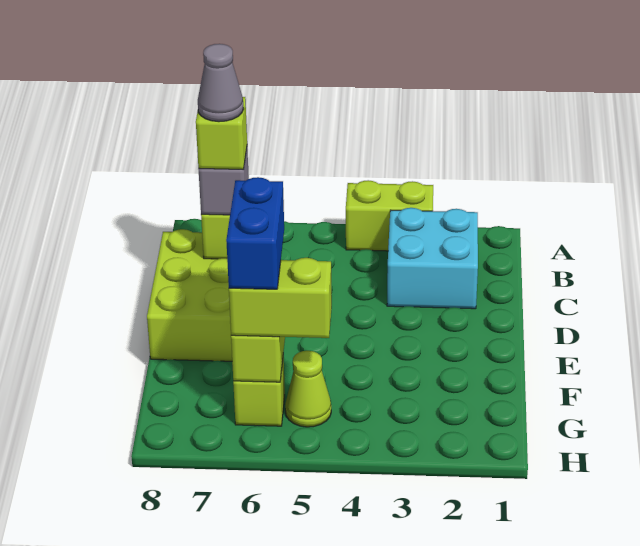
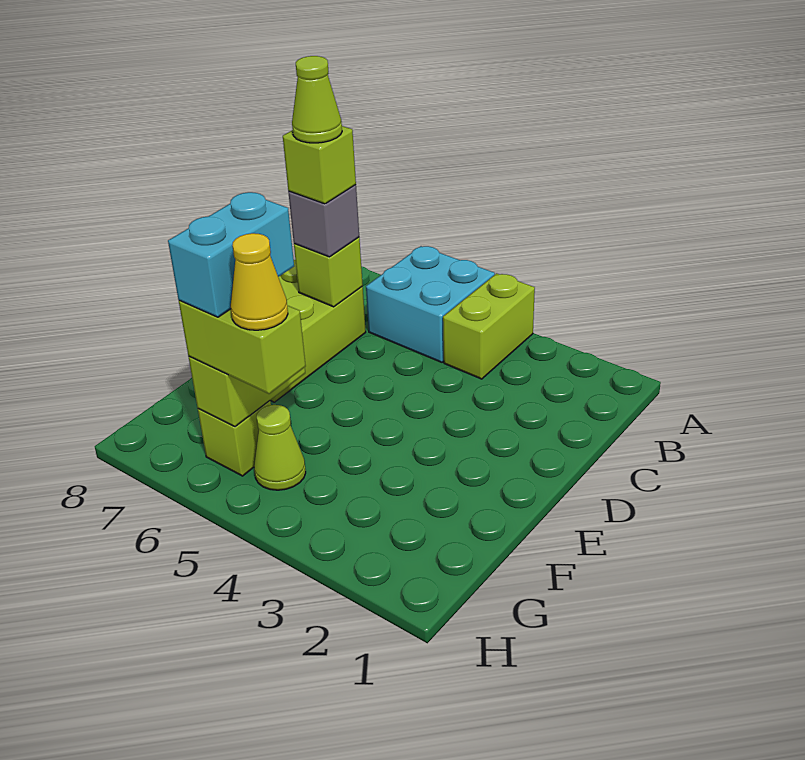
lime 1x2 brick [346,180,433,251] -> lime 1x2 brick turned to [443,273,535,379]
cyan 2x2 brick [387,208,478,309] -> cyan 2x2 brick moved to [366,246,495,362]
grey 1x1 cone [198,44,244,122] -> lime 1x1 cone [292,56,342,143]
blue 1x2 brick [226,177,284,289] -> cyan 1x2 brick [168,192,294,317]
none -> yellow 1x1 cone [231,233,288,330]

